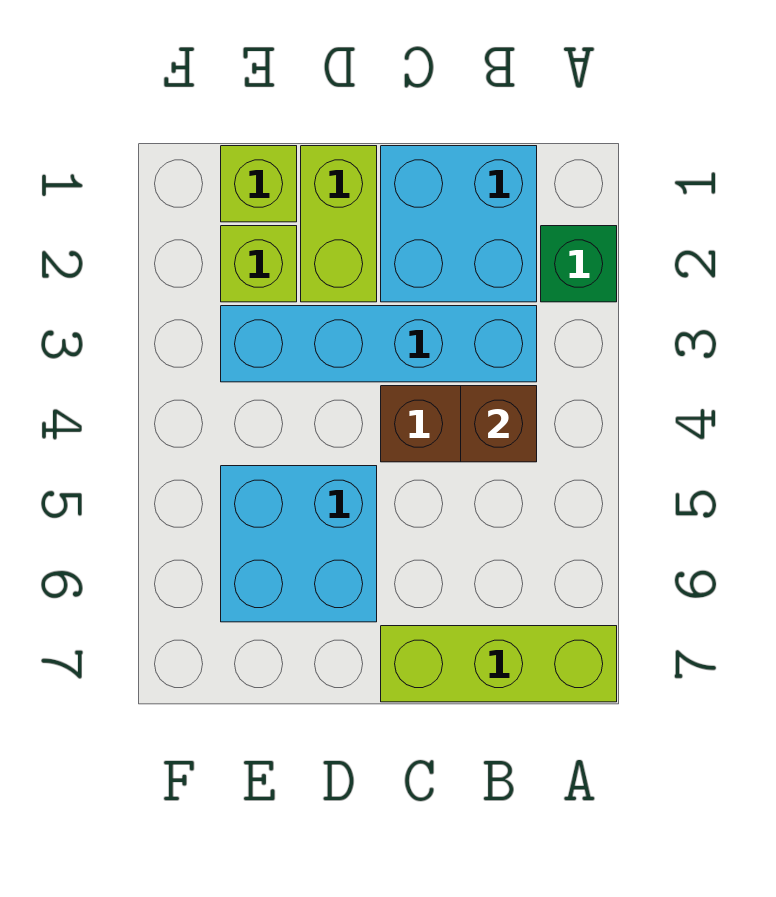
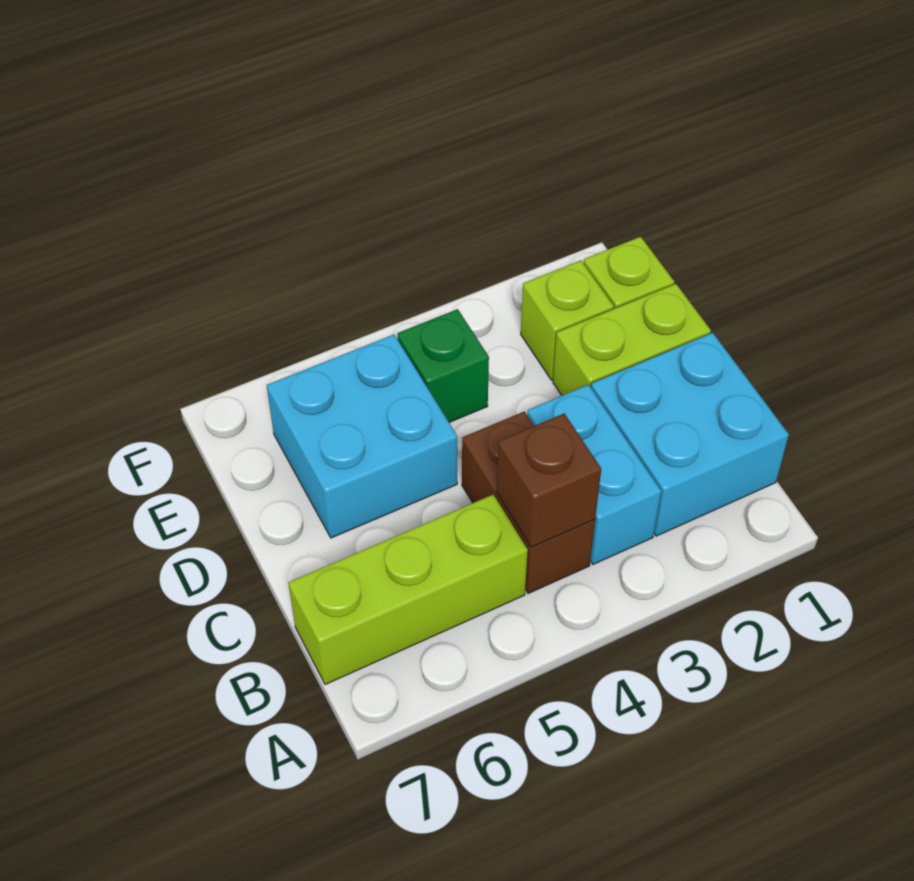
green 1x1 brick [541,226,617,302] -> green 1x1 brick moved to [397,309,489,422]
lime 1x3 brick [381,626,617,702] -> lime 1x3 brick turned to [288,495,528,685]
cyan 1x4 brick [221,306,537,382] -> cyan 1x2 brick [527,385,661,564]

